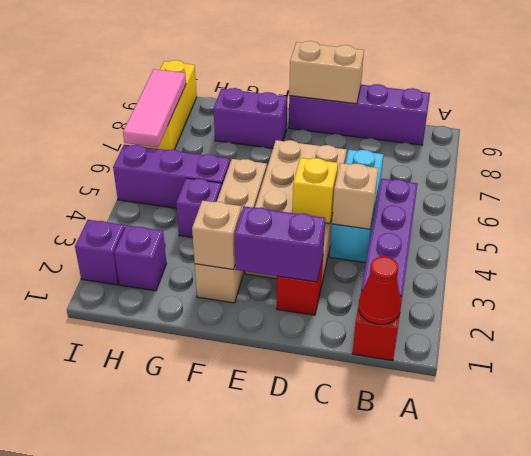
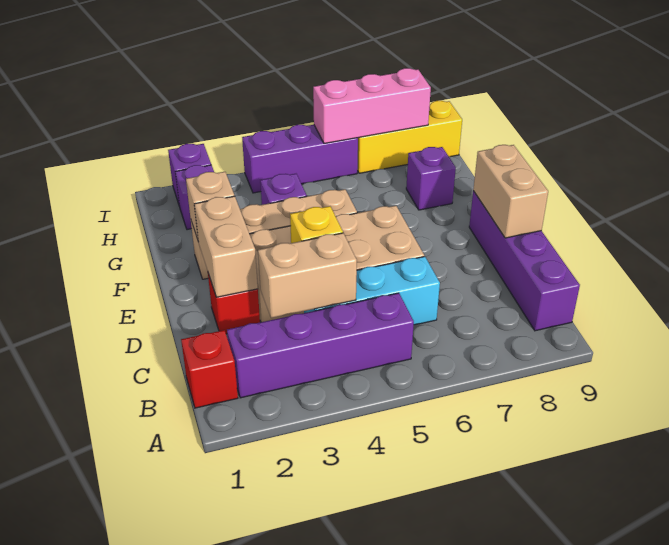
red 1x1 cone [359,257,401,324] -> none
tan 1x1 brick [332,163,378,229] -> tan 1x2 brick [258,233,357,318]
purple 1x2 brick [234,206,325,282] -> tan 1x2 brick [194,196,258,297]
purple 1x2 brick [213,88,287,148] -> purple 1x1 brick [406,147,456,210]
purple 1x3 brick [113,145,230,208] -> purple 1x3 brick turned to [242,125,358,193]
pink 1x3 tile [123,69,186,147] -> pink 1x3 brick [313,68,431,143]

